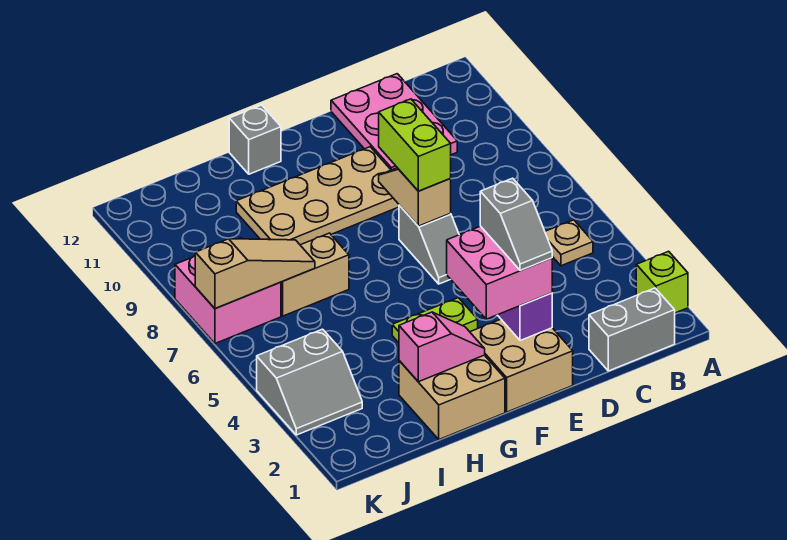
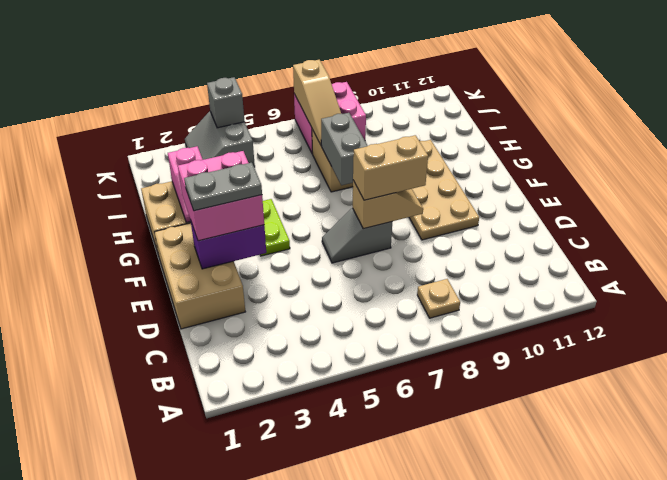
lime 1x1 brick [636,251,688,313] -> none
grey 1x2 brick [589,288,675,371] -> grey 1x2 brick moved to [321,113,368,185]
tan 1x1 plate [545,220,593,266] -> tan 1x1 plate moved to [417,279,460,318]
pink 2x3 plate [331,74,457,170] -> none
tan 2x2 brick [470,319,573,412] -> tan 2x3 brick [154,223,245,329]
grey 1x2 slope [480,178,552,271] -> grey 1x2 plate [184,163,262,211]
lime 1x2 brick [379,99,451,191] -> tan 1x2 brick [353,135,428,200]
grey 1x1 brick [229,105,281,174] -> grey 1x1 brick moved to [207,77,245,128]

